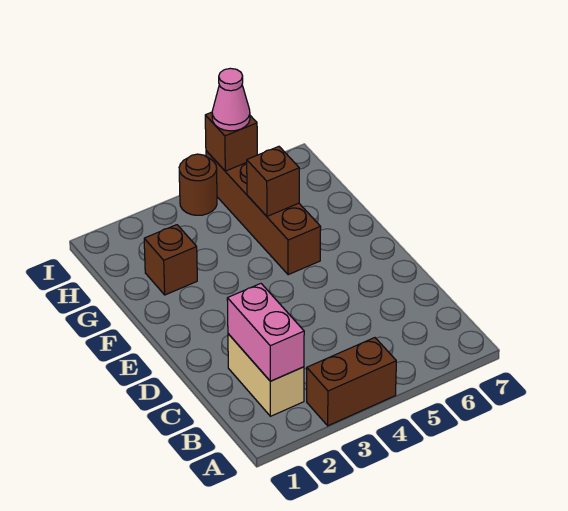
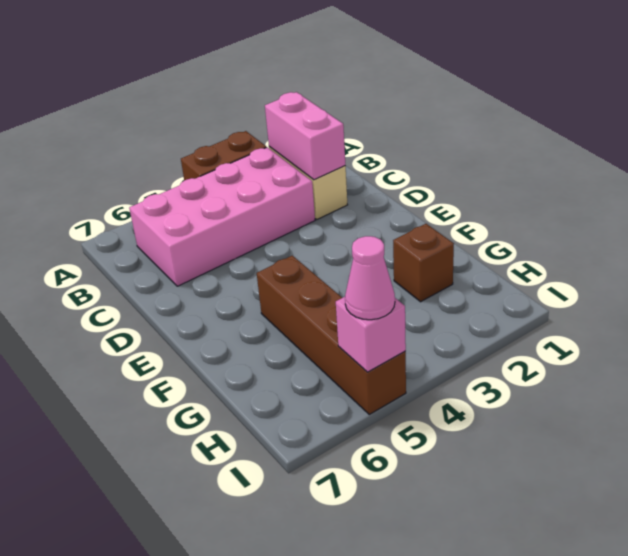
none -> pink 2x4 brick [129,147,315,286]
brown 1x1 brick [247,146,299,216] -> none
brown 1x1 round brick [179,154,217,215] -> none
brown 1x1 brick [205,112,257,171] -> pink 1x1 brick [336,297,406,372]

